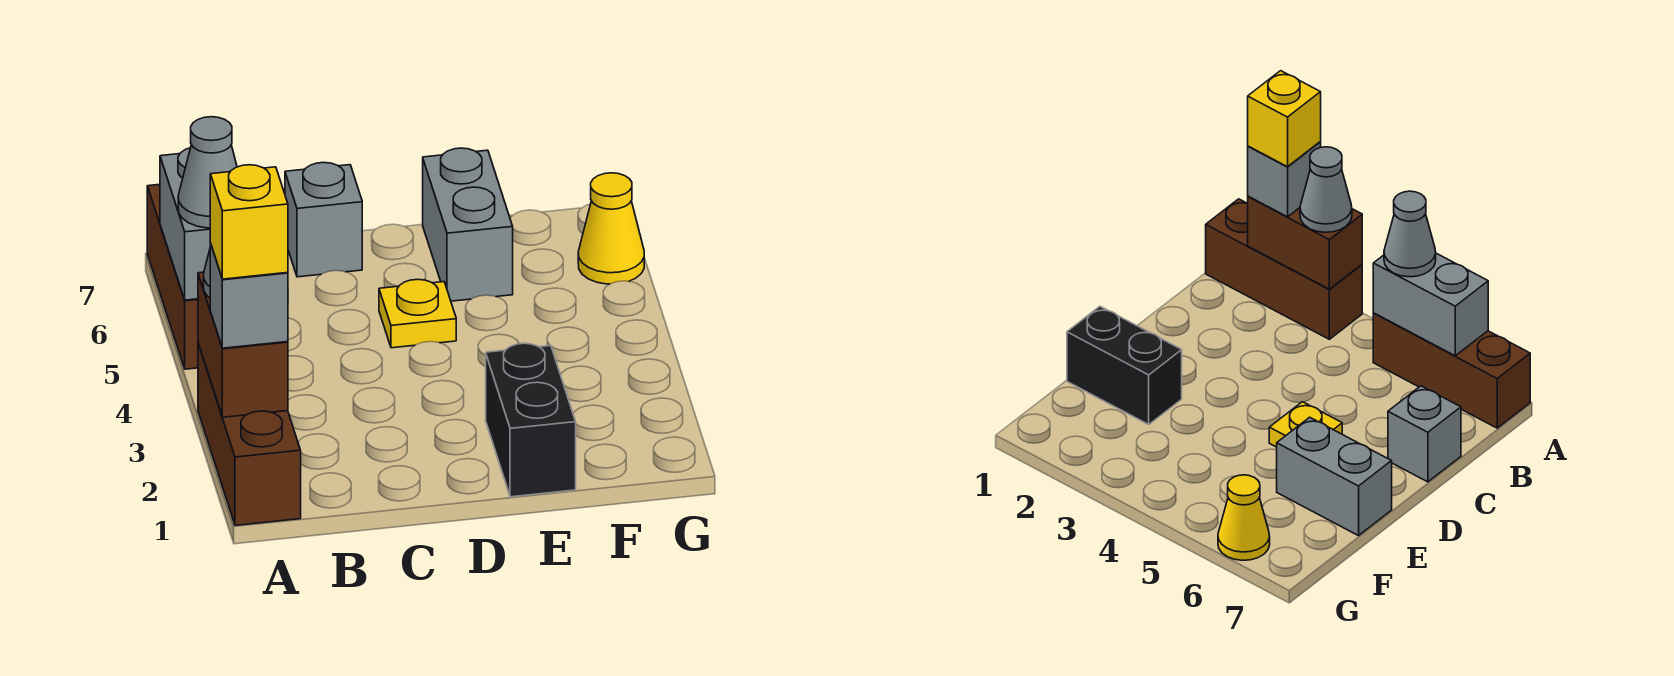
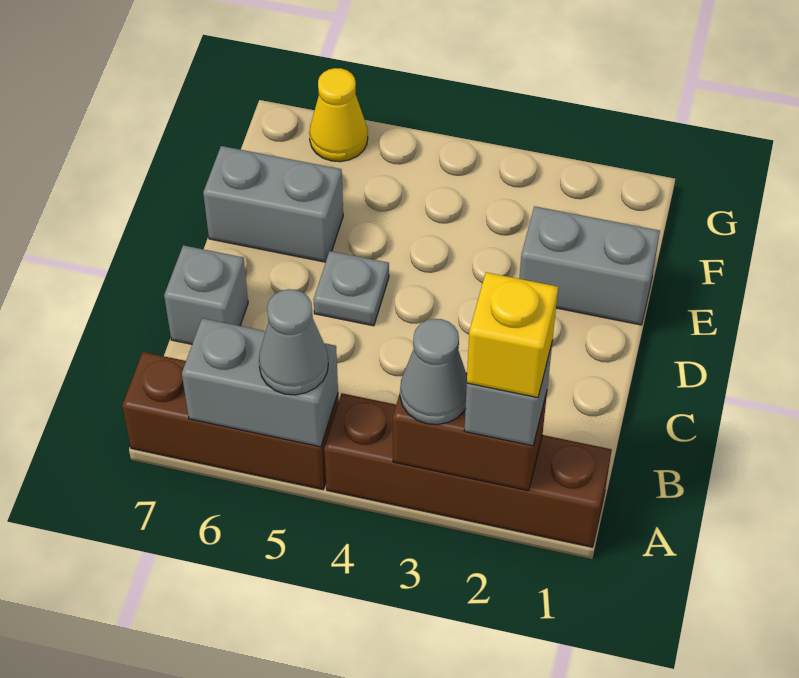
brown 1x3 brick [198,343,301,525] -> brown 1x4 brick [324,393,612,547]
yellow 1x1 plate [379,279,456,348] -> grey 1x1 plate [313,251,389,326]
black 1x2 brick [486,343,576,497] -> grey 1x2 brick [519,206,660,325]

